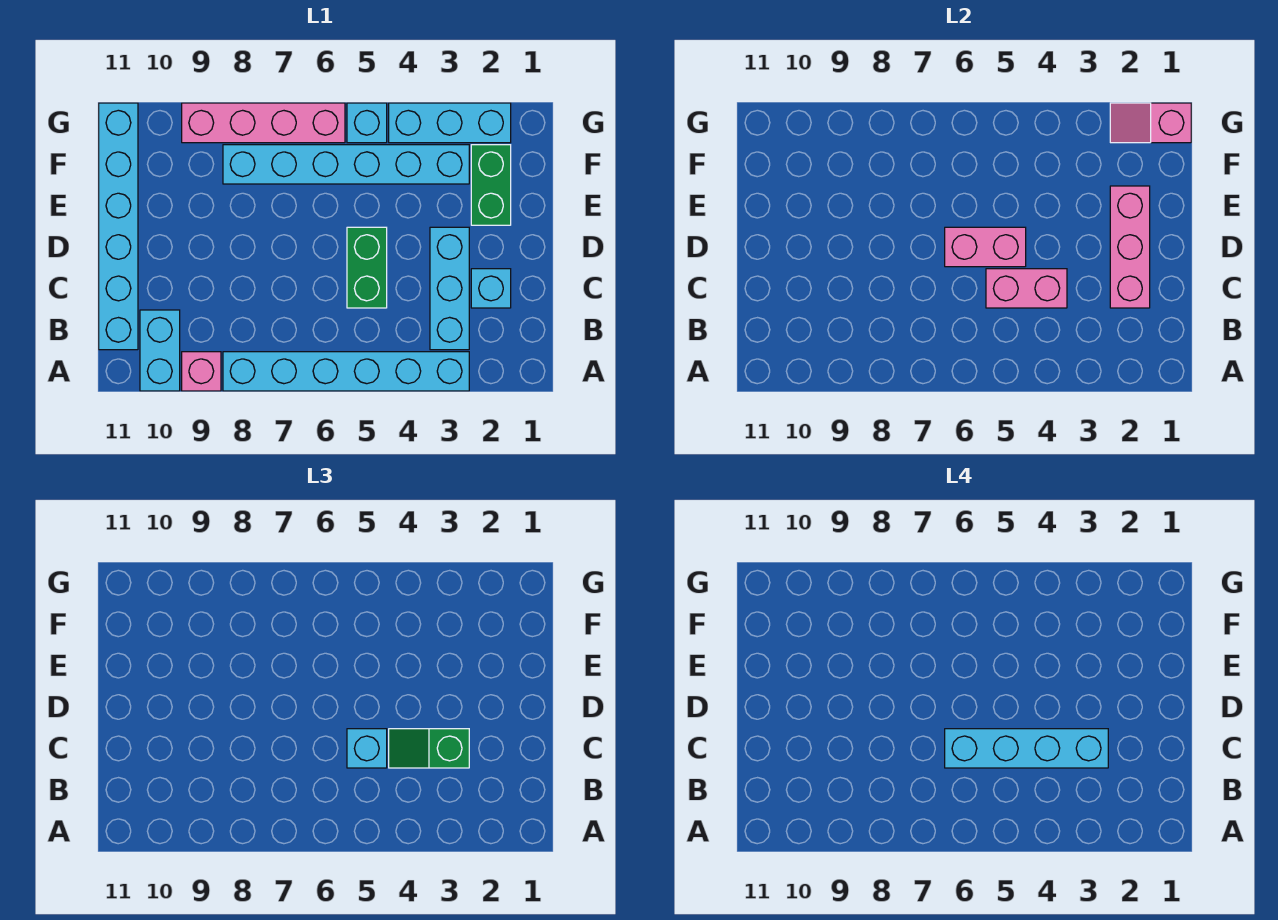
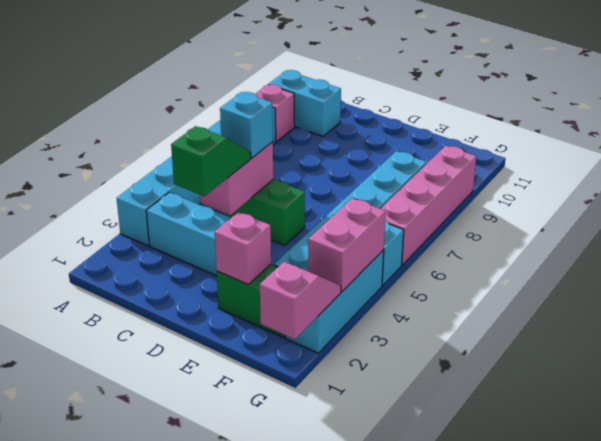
cyan 1x6 brick [99,103,138,350] -> none
cyan 1x1 brick [471,269,511,308] -> none
pink 1x3 brick [1110,186,1150,308] -> pink 1x1 brick [215,212,271,284]
cyan 1x4 brick [945,729,1108,768] -> none
pink 1x2 brick [945,227,1026,267] -> pink 1x2 brick moved to [308,198,386,292]

